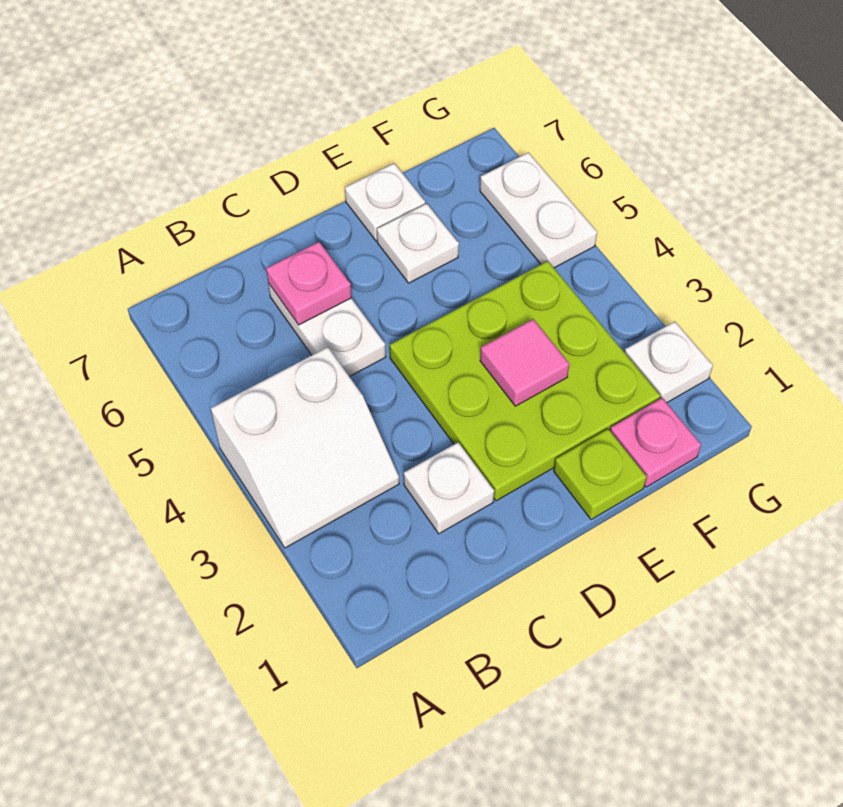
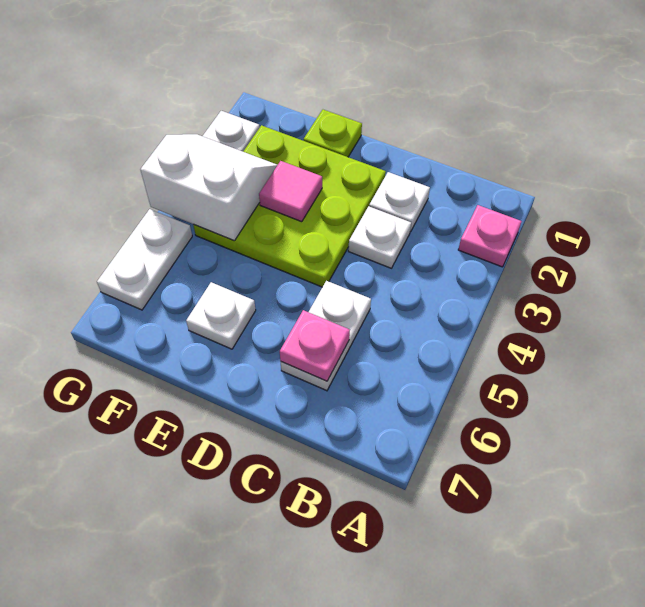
white 2x2 slope [211,347,399,548] -> white 2x2 slope moved to [140,134,277,241]
white 1x1 plate [345,163,425,241] -> white 1x1 plate moved to [348,206,411,268]
pink 1x1 plate [610,398,701,487] -> pink 1x1 plate moved to [458,205,522,267]

